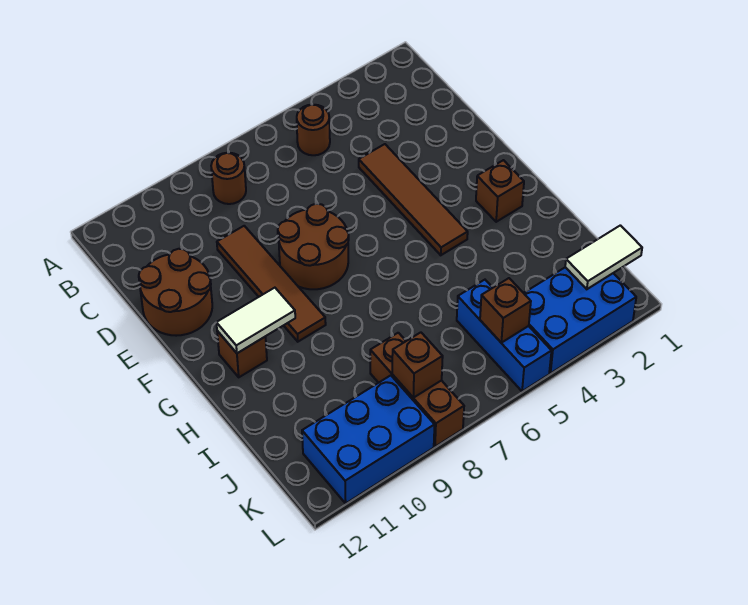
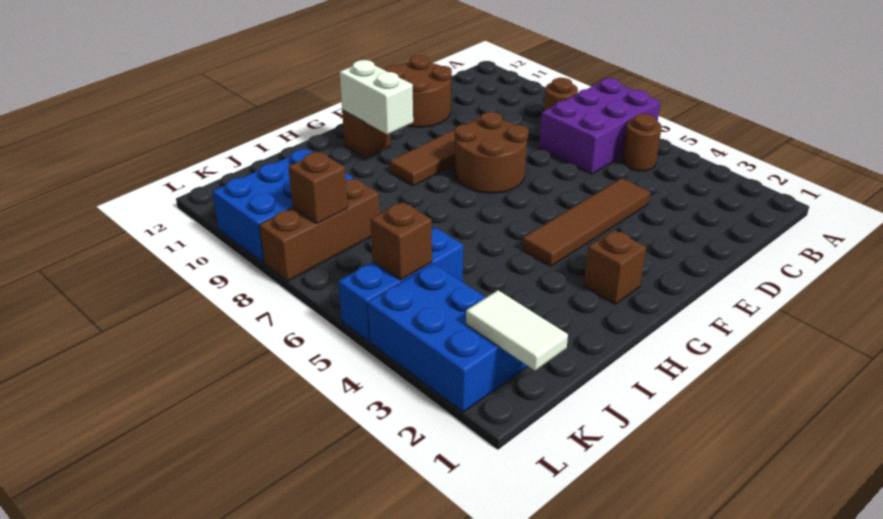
none -> purple 2x3 brick [539,78,661,174]
white 1x2 tile [216,288,295,353] -> white 1x2 brick [340,60,413,135]
blue 2x3 brick [302,375,434,503] -> blue 2x3 brick turned to [212,149,353,263]

